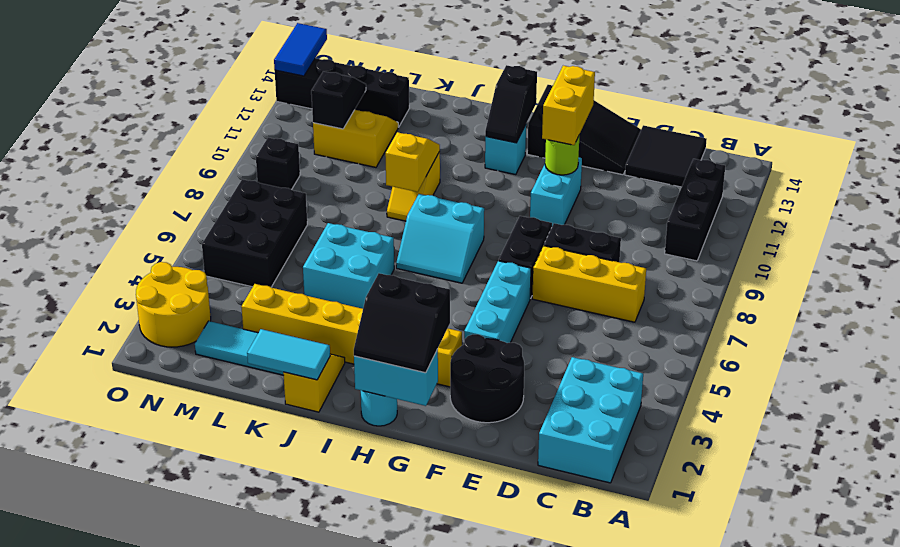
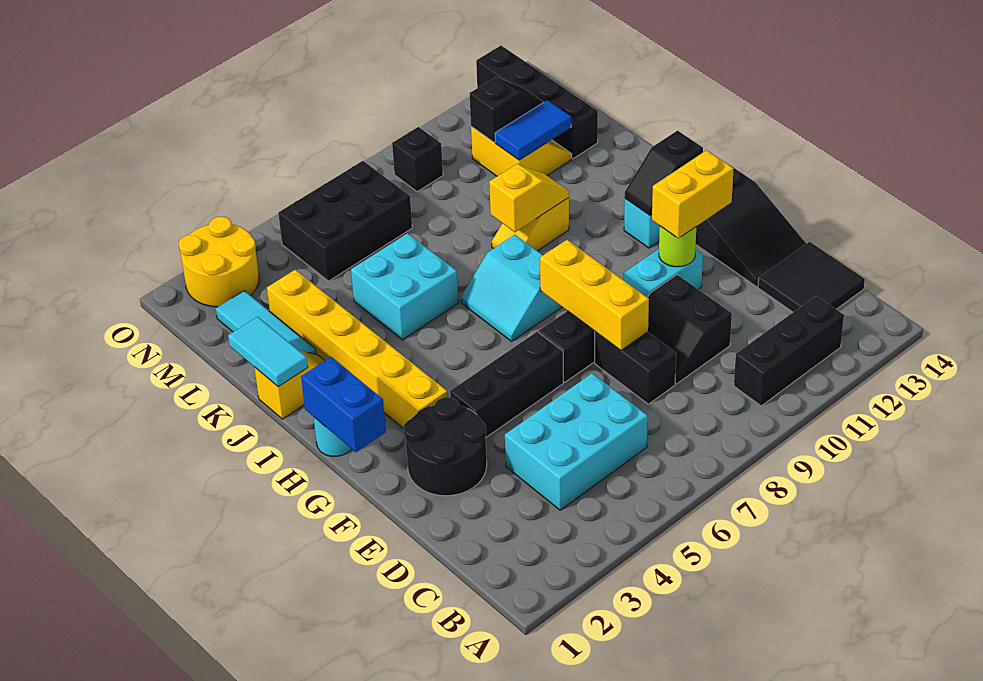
cyan 2x3 brick [538,357,643,483] -> cyan 2x3 brick moved to [505,373,648,510]
yellow 1x3 brick [532,246,646,322] -> yellow 1x3 brick moved to [540,240,649,350]
cyan 1x3 brick [464,261,531,343] -> black 1x3 brick [450,332,563,438]
cyan 1x2 brick [354,349,438,406] -> blue 1x2 brick [301,357,386,452]
black 2x2 slope [354,273,450,373] -> black 2x2 slope moved to [648,275,732,384]
blue 1x2 tile [274,23,327,76] -> blue 1x2 tile moved to [495,100,571,160]

